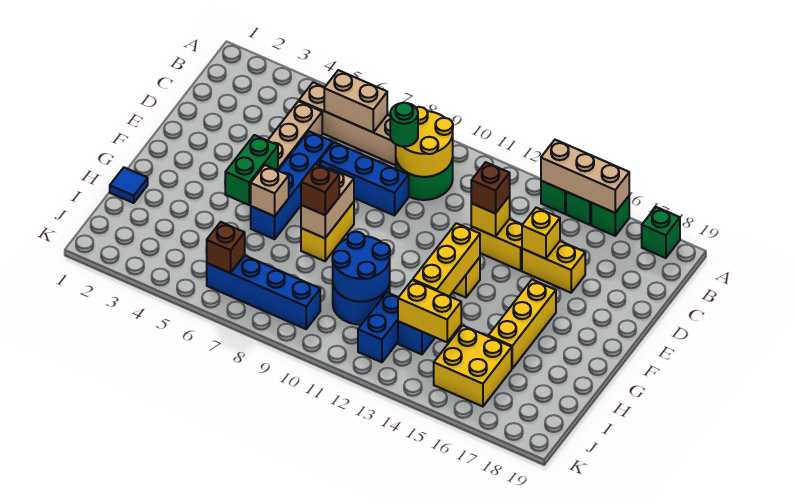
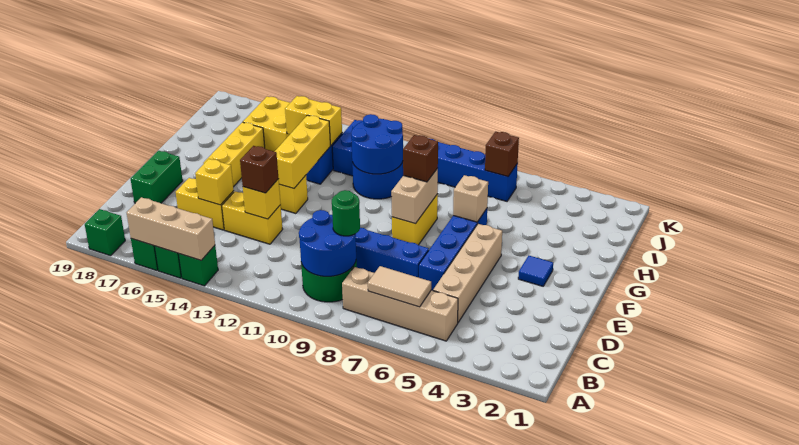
tan 1x2 brick [324,70,387,132] -> tan 1x2 tile [368,266,431,307]
yellow 2x2 round brick [396,107,453,177] -> blue 2x2 round brick [299,210,356,276]
green 1x2 brick [225,135,278,205] -> green 1x2 brick moved to [130,151,183,203]
blue 1x1 tile [110,167,148,203] -> blue 1x1 tile moved to [518,256,553,286]

